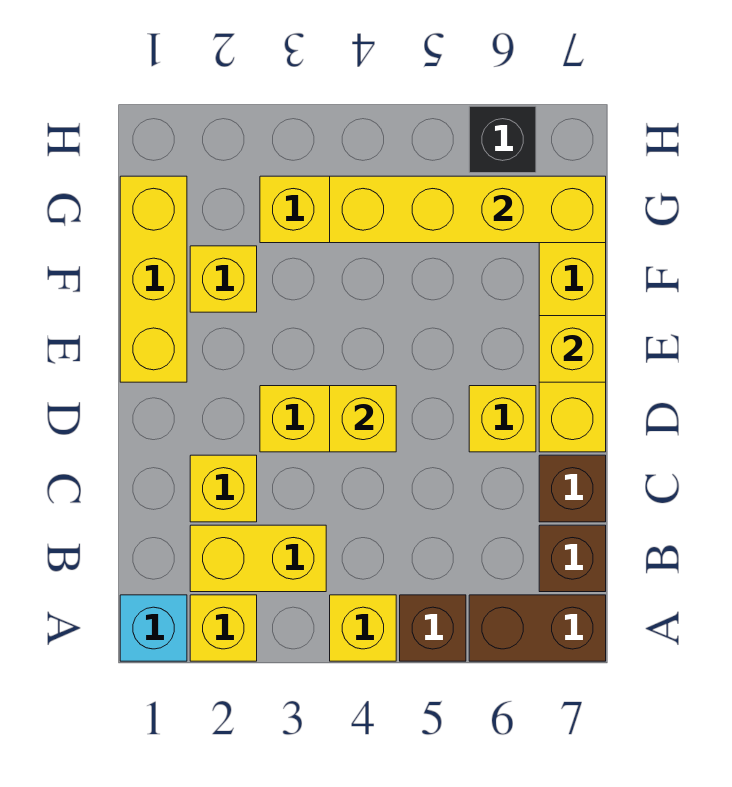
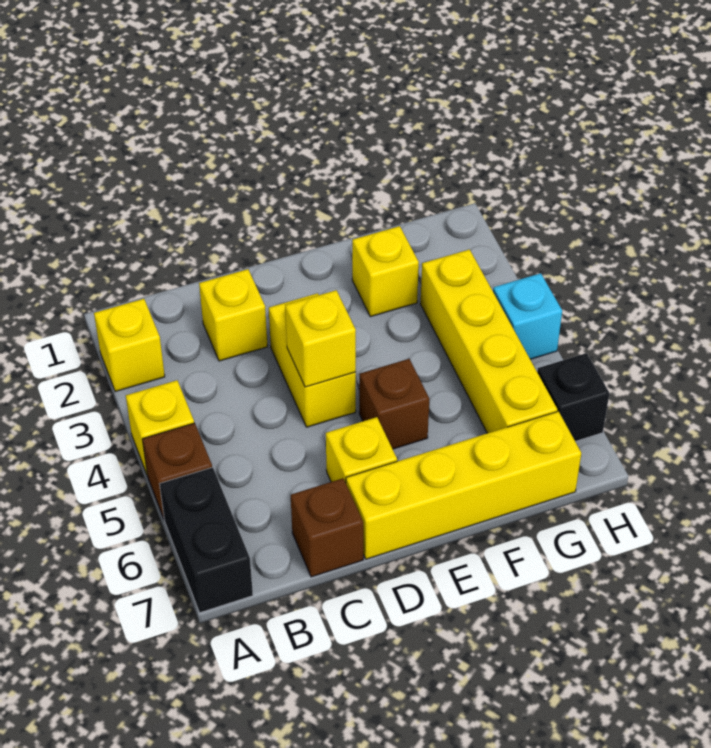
cyan 1x1 brick [120,595,187,661] -> cyan 1x1 brick moved to [493,273,562,359]
brown 1x2 brick [469,595,606,661] -> black 1x2 brick [160,467,253,613]
yellow 1x2 brick [190,525,326,592] -> none
brown 1x1 brick [539,525,606,592] -> brown 1x1 brick moved to [359,359,429,449]
yellow 1x3 brick [120,176,187,382] -> none
yellow 1x1 brick [539,316,606,382] -> none
yellow 1x4 brick [330,176,606,243] -> none

